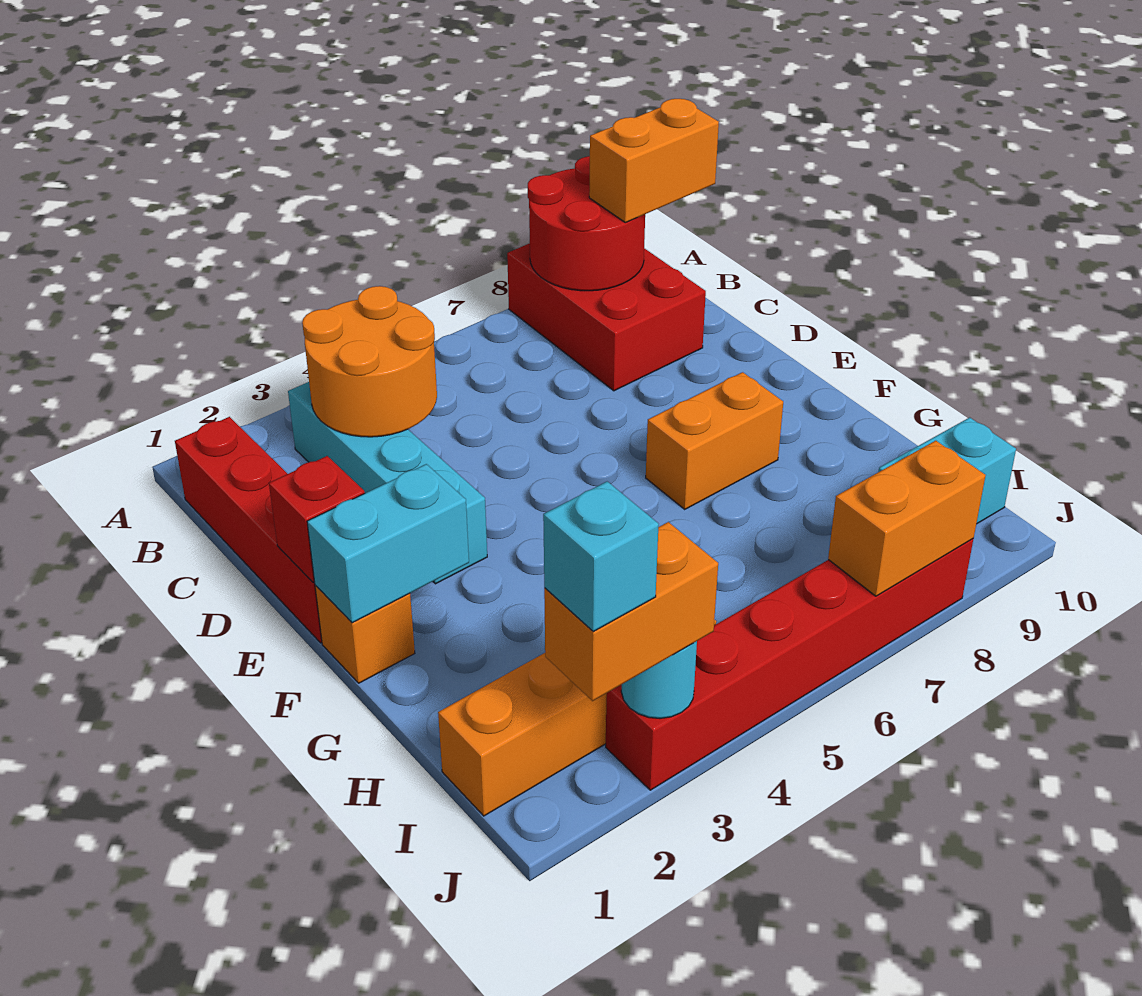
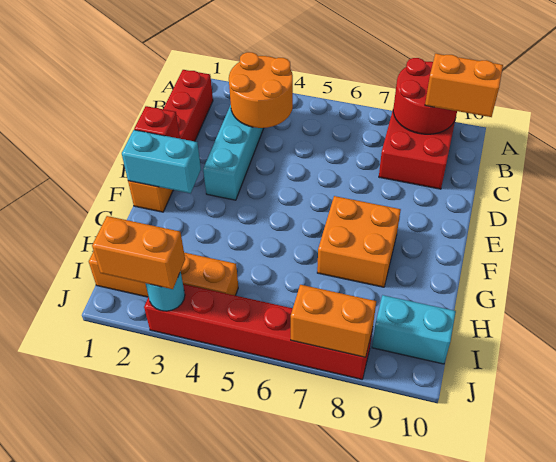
orange 1x2 brick [646,372,783,509] -> orange 2x2 brick [317,196,401,287]
cyan 1x1 brick [543,481,659,632] -> none

